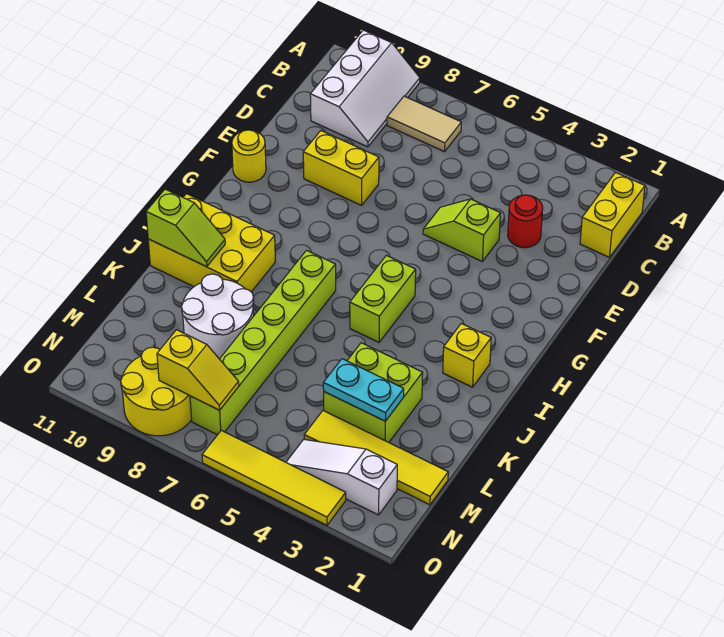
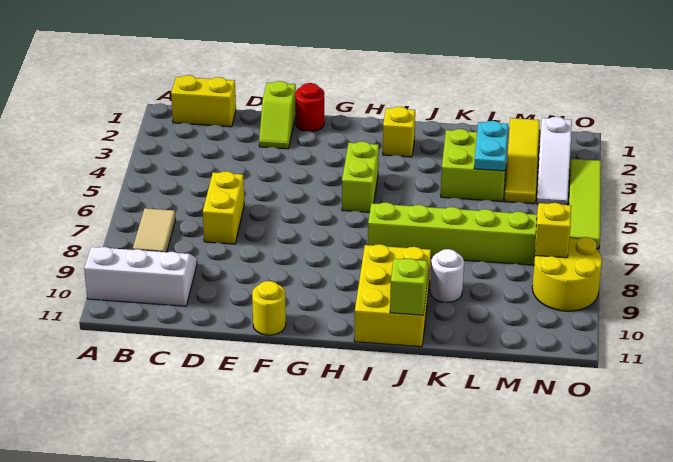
red 1x1 round brick [508,195,543,248] -> red 1x1 round brick moved to [295,83,324,132]
lime 1x2 slope [423,199,501,261] -> lime 1x2 slope moved to [259,81,296,149]
yellow 1x2 brick [303,131,379,205] -> yellow 1x2 brick moved to [203,171,244,244]
lime 1x2 brick [350,255,416,342] -> lime 1x2 brick turned to [342,141,379,212]
white 2x2 round brick [182,274,254,359] -> white 1x1 round brick [430,249,464,303]
yellow 1x4 tile [202,430,346,525] -> lime 1x4 tile [569,159,601,249]

